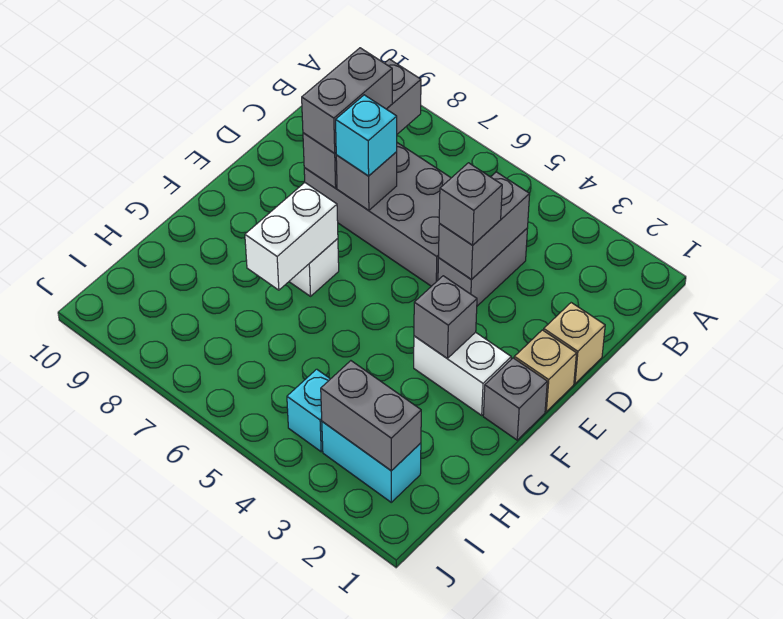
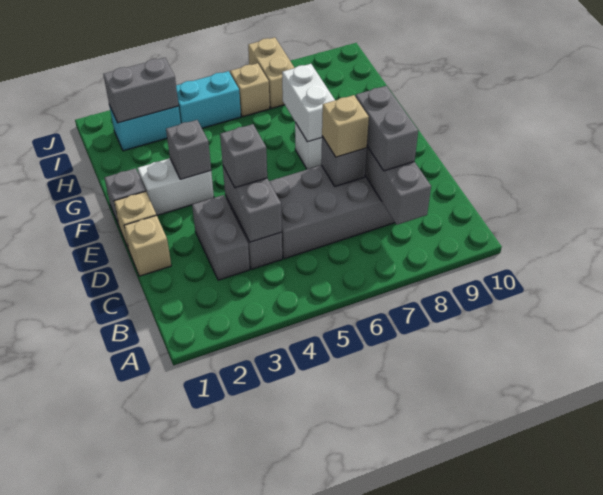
none -> grey 1x2 brick [192,195,250,280]
cyan 1x1 brick [336,95,397,176] -> tan 1x1 brick [322,95,369,157]
cyan 1x1 brick [287,369,330,452] -> cyan 1x2 brick [176,71,241,128]
none -> tan 1x1 brick [230,63,270,117]
none -> tan 1x2 brick [248,37,294,109]

